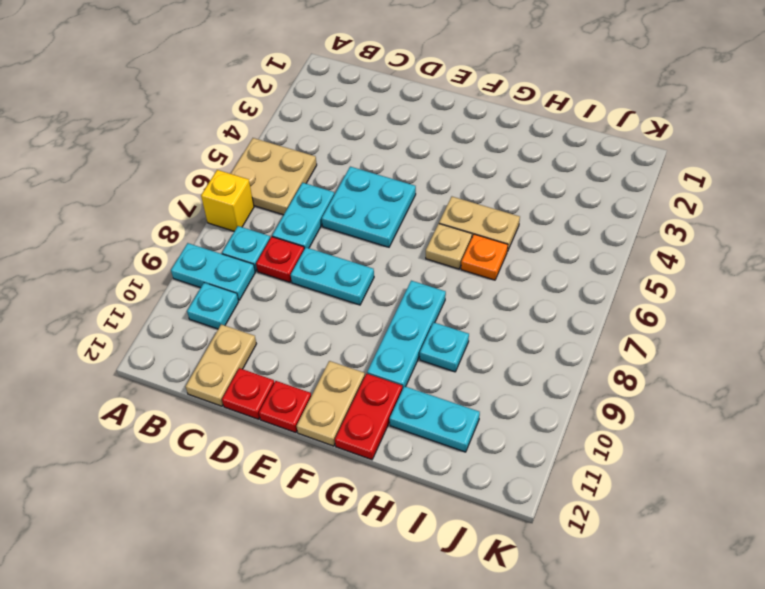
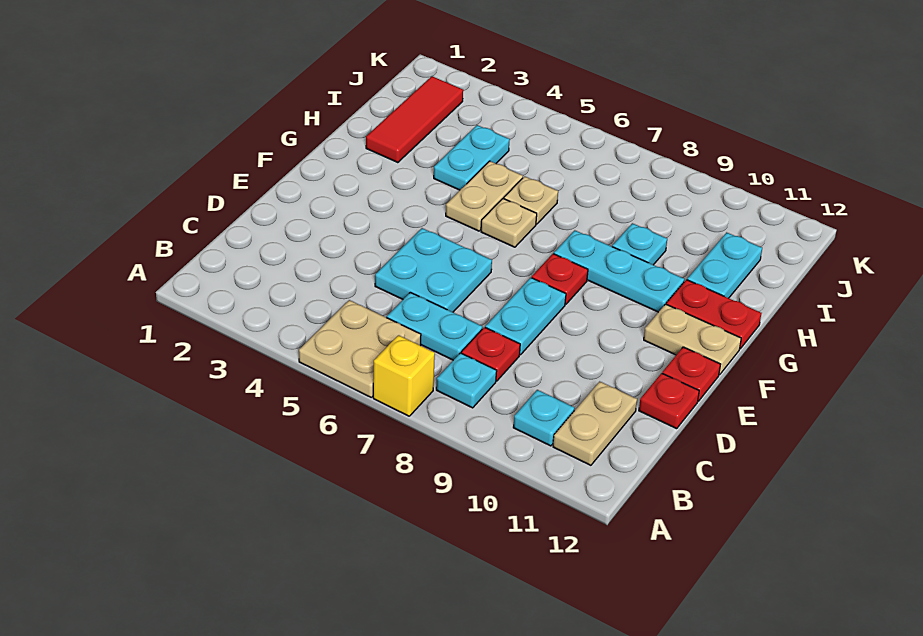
cyan 1x2 plate [171,243,255,300] -> cyan 1x2 plate moved to [434,125,510,190]
tan 1x2 plate [186,324,256,406] -> tan 1x2 plate turned to [553,381,637,465]
none -> red 1x1 plate [532,254,588,304]
none -> red 1x3 tile [366,76,463,163]
orange 1x1 plate [461,234,508,280] -> tan 1x1 plate [504,176,558,224]

